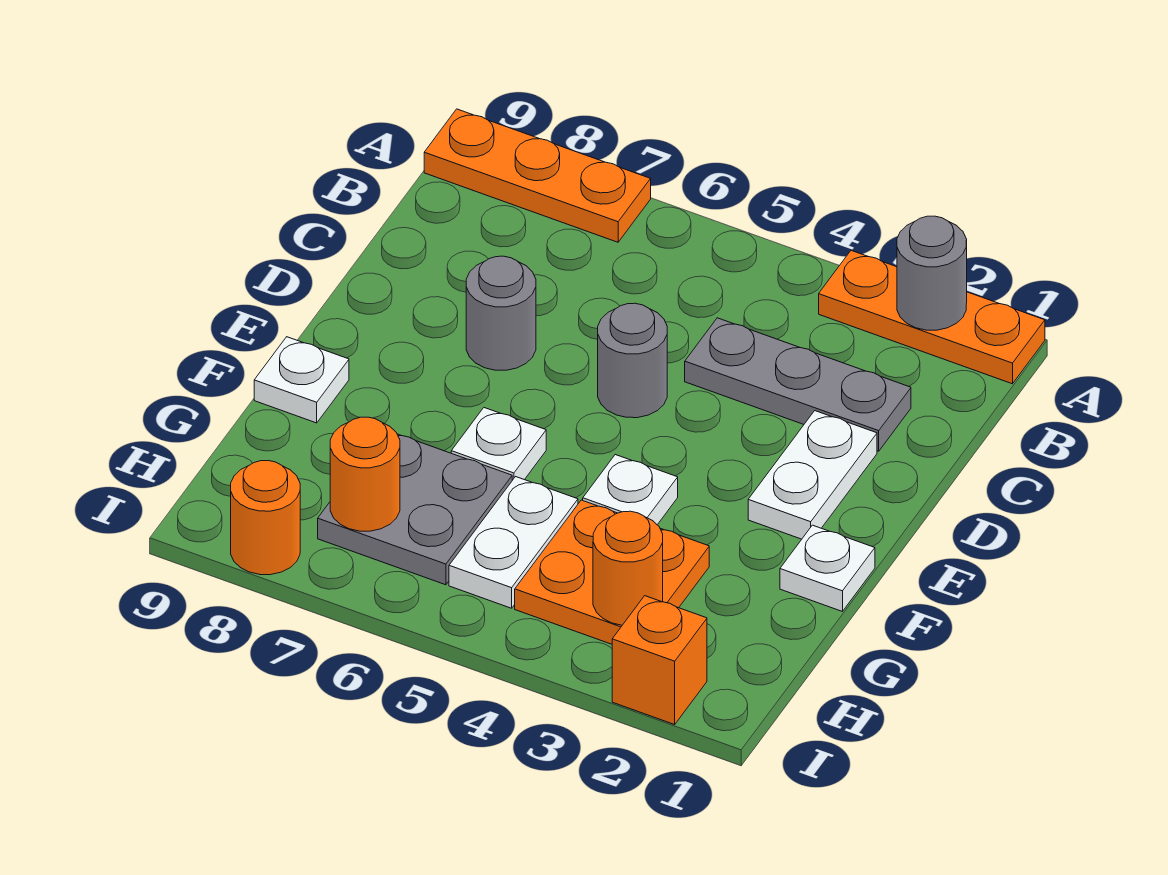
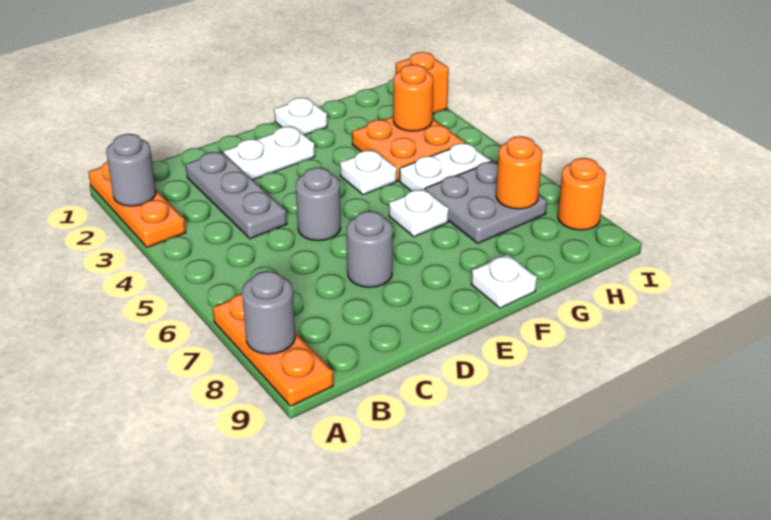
none -> grey 1x1 round brick [242,271,295,354]

